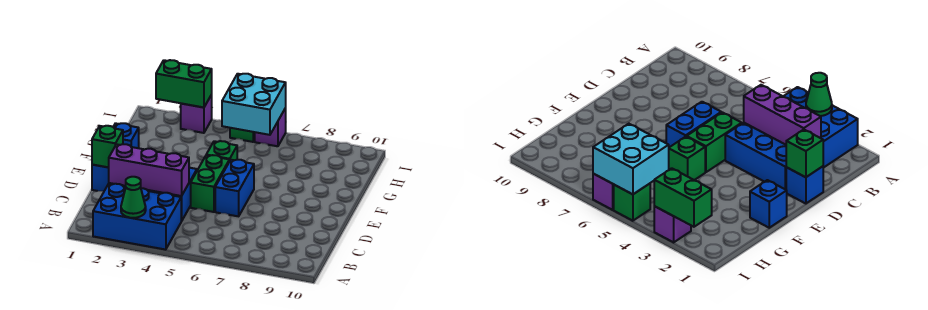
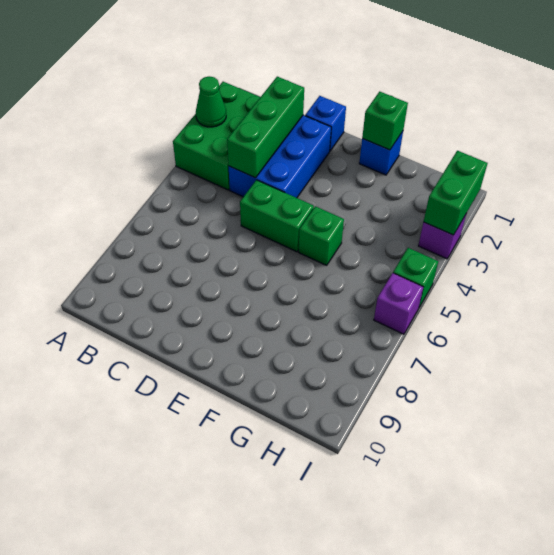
blue 2x3 brick [93,184,181,250] -> green 2x3 brick [173,82,260,190]
purple 1x3 brick [108,144,189,196] -> green 1x3 brick [227,77,304,178]
green 1x1 brick [92,126,123,167] -> green 1x1 brick moved to [362,92,408,150]
blue 1x2 brick [215,160,254,216] -> none
cyan 2x2 brick [222,74,286,135] -> none

